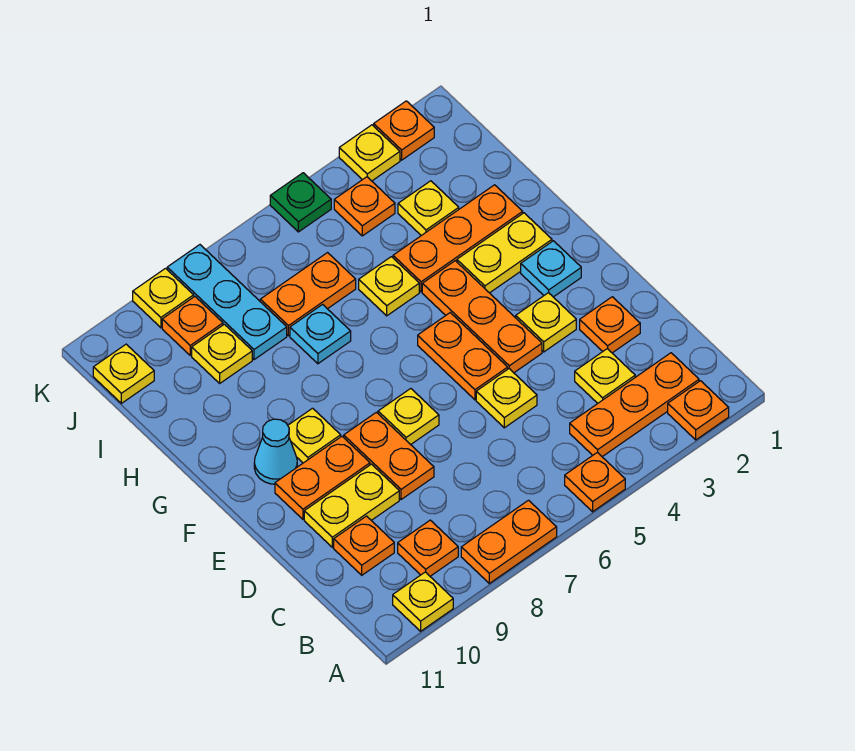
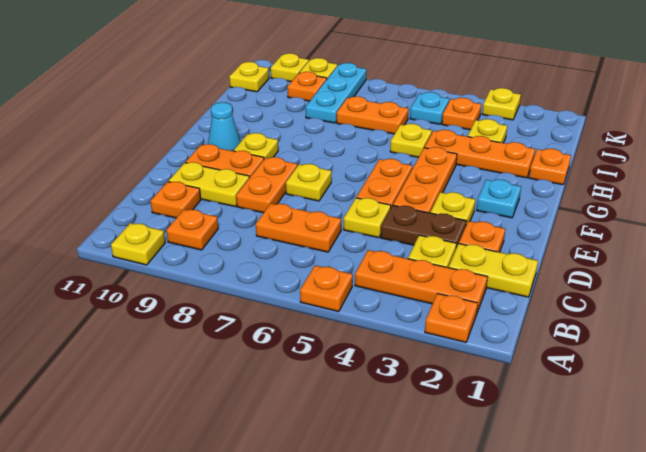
orange 1x2 plate [461,500,557,583] -> orange 1x2 plate moved to [256,204,341,252]
none -> brown 1x2 plate [381,205,466,248]
yellow 1x2 plate [457,213,552,293] -> yellow 1x2 plate moved to [449,244,538,297]
cyan 1x1 plate [290,305,351,364] -> cyan 1x1 plate moved to [410,92,449,124]
yellow 1x1 plate [192,324,252,383] -> yellow 1x1 plate moved to [271,53,309,82]
orange 1x1 plate [374,101,434,160] -> orange 1x1 plate moved to [529,149,571,185]
green 1x1 plate [270,173,331,232] -> none

